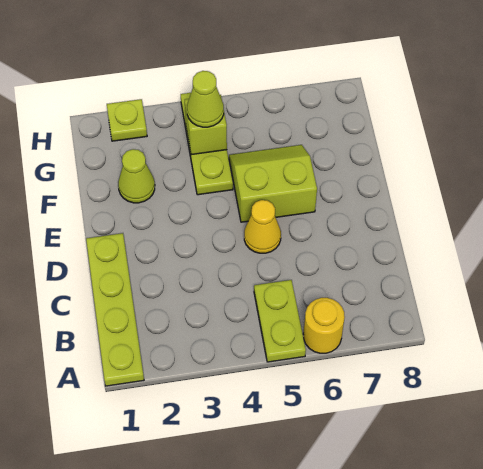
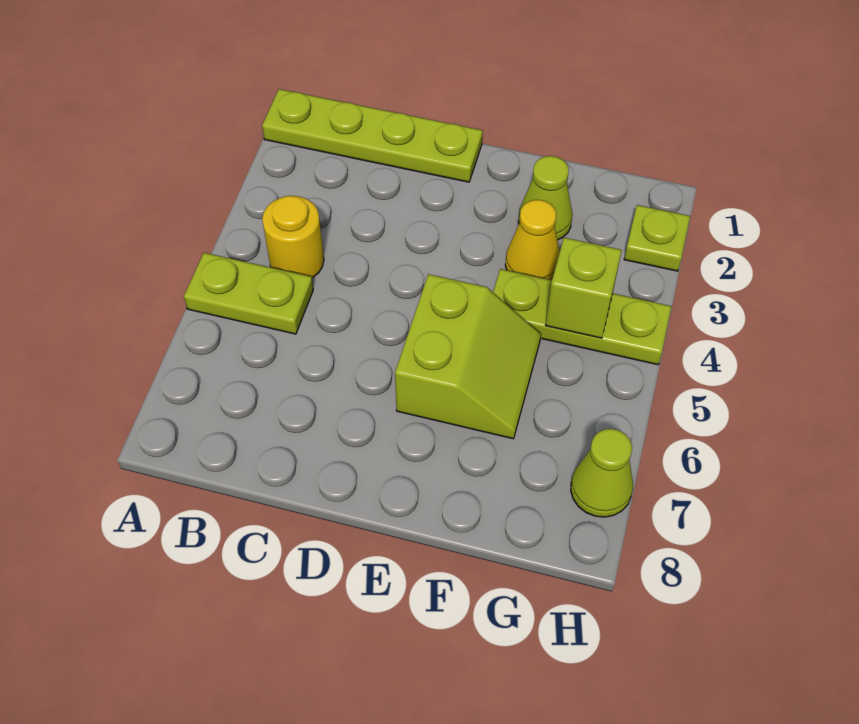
yellow 1x1 round brick [303,298,345,353] -> yellow 1x1 round brick moved to [262,196,324,278]
yellow 1x1 cone [244,200,281,253] -> yellow 1x1 cone moved to [505,200,560,280]
lime 1x1 cone [187,71,224,127] -> lime 1x1 cone moved to [571,429,633,517]

